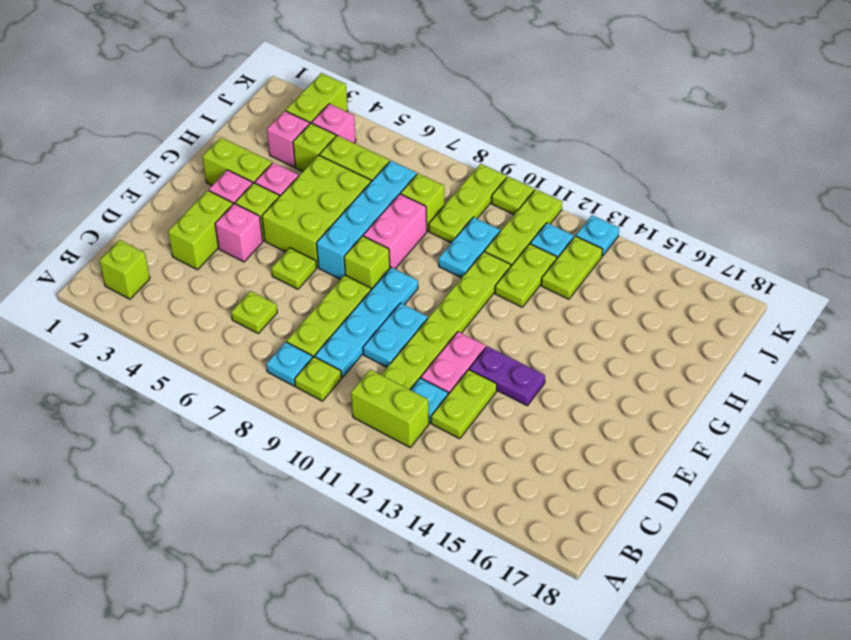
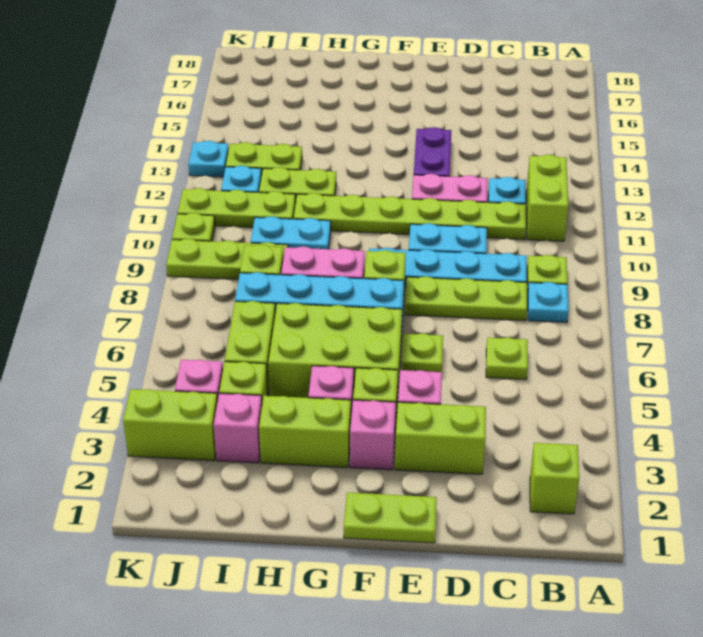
lime 1x2 plate [431,370,497,439] -> lime 1x2 plate moved to [344,492,437,543]
lime 1x2 brick [202,138,272,185] -> lime 1x2 brick turned to [259,396,351,467]

